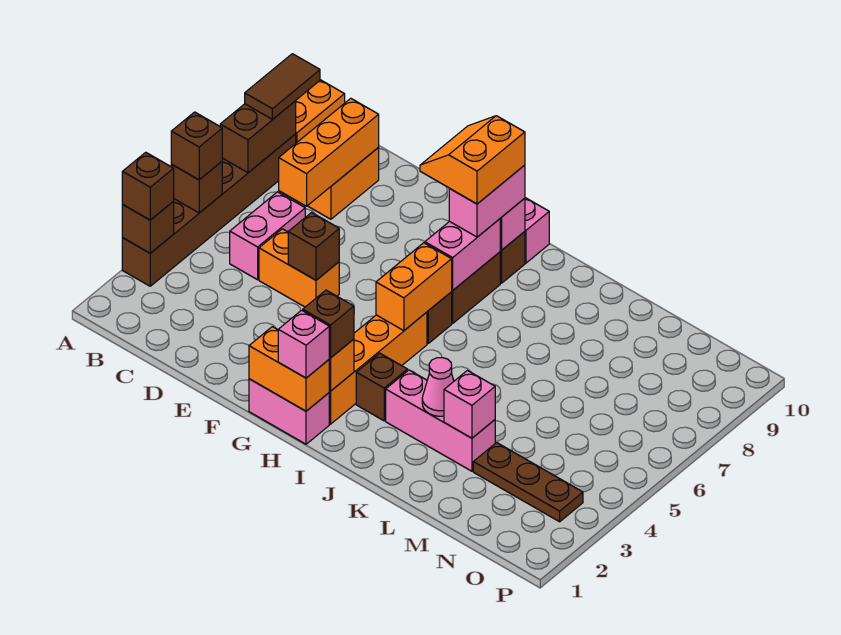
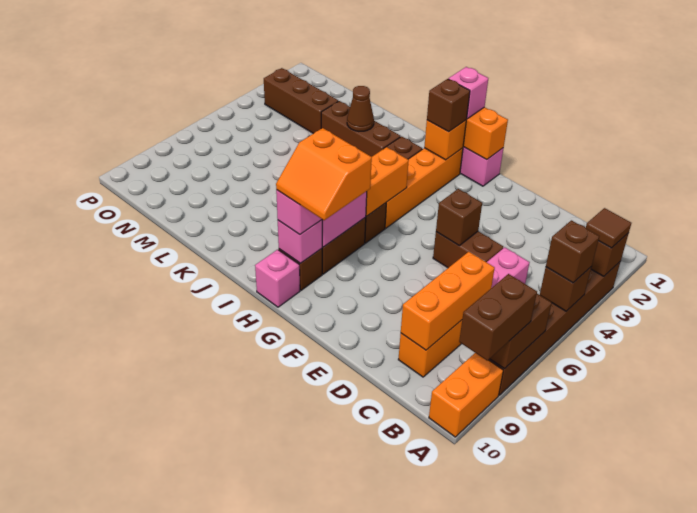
brown 1x1 brick [122,152,174,220] -> brown 1x1 tile [586,208,631,248]
brown 1x2 tile [245,54,320,119] -> brown 1x2 brick [459,274,537,361]
orange 1x2 brick [259,229,339,307] -> brown 1x2 brick [433,231,503,268]
orange 2x2 slope [420,116,525,204] -> orange 2x2 slope turned to [276,128,372,220]
pink 1x3 brick [386,370,495,471] -> brown 1x3 brick [321,101,400,157]
pink 1x1 cone [422,358,454,416] -> brown 1x1 cone [347,86,374,131]
pink 1x1 brick [444,371,495,438] -> none
brown 1x3 plate [473,443,583,522] -> brown 1x3 brick [264,68,338,134]

